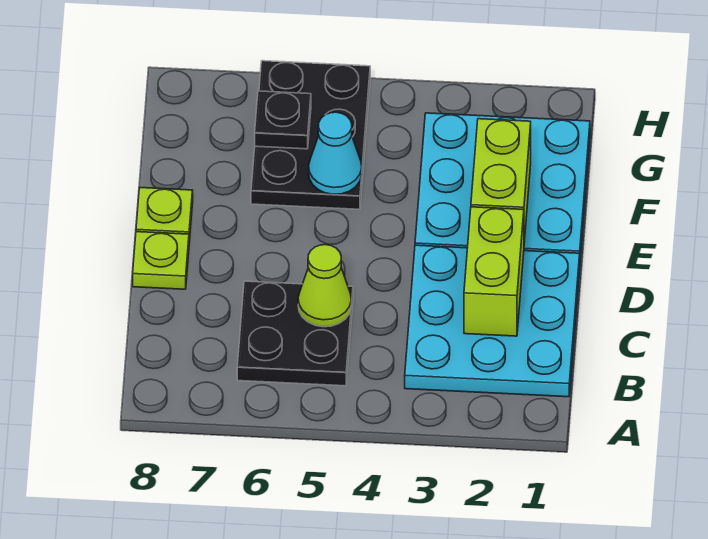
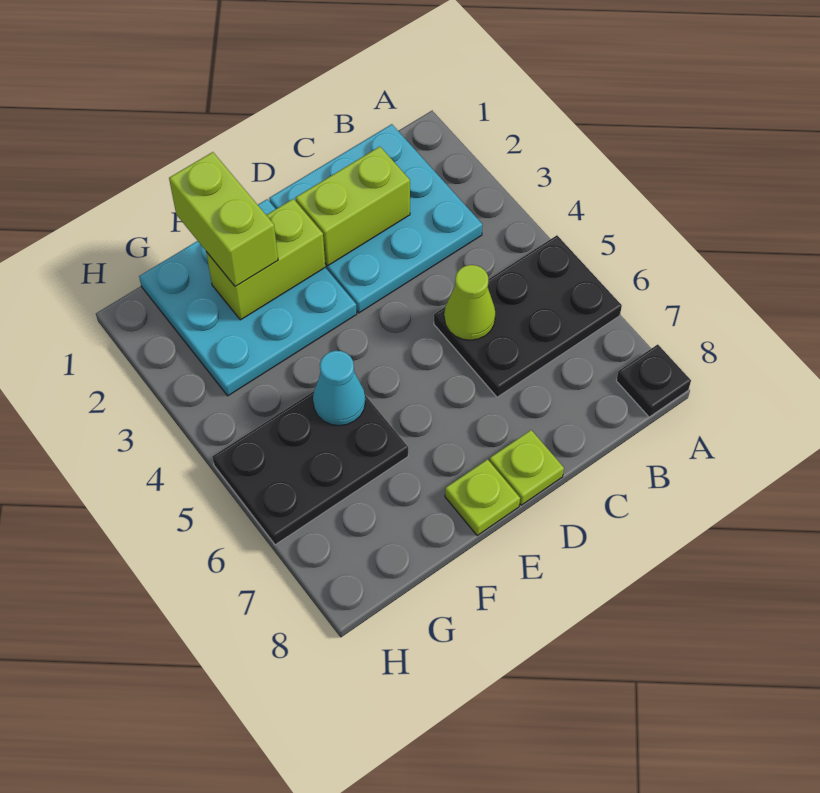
black 2x2 plate [237,281,353,386] -> black 2x3 plate [434,235,622,397]
none -> lime 1x2 brick [169,152,278,287]
black 1x1 plate [255,91,311,149] -> black 1x1 plate moved to [616,344,691,417]

